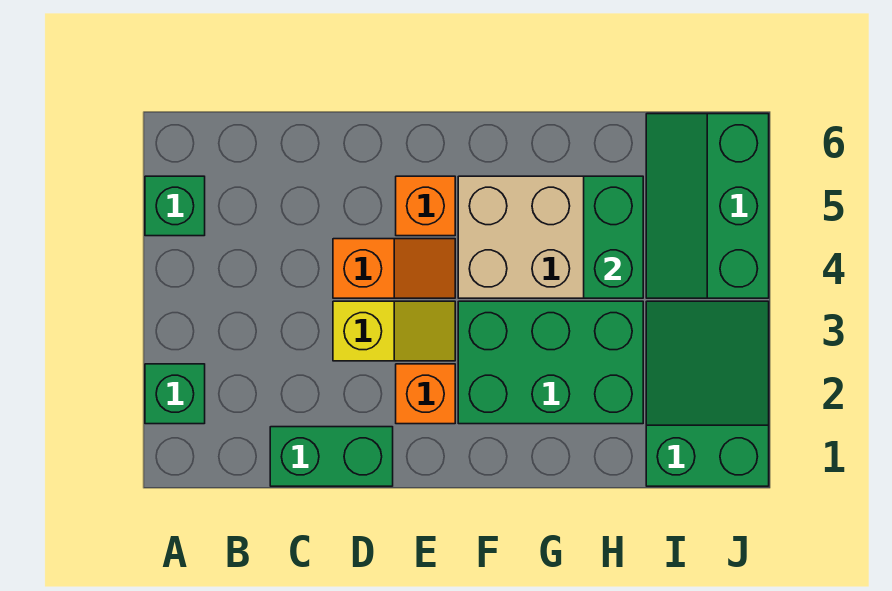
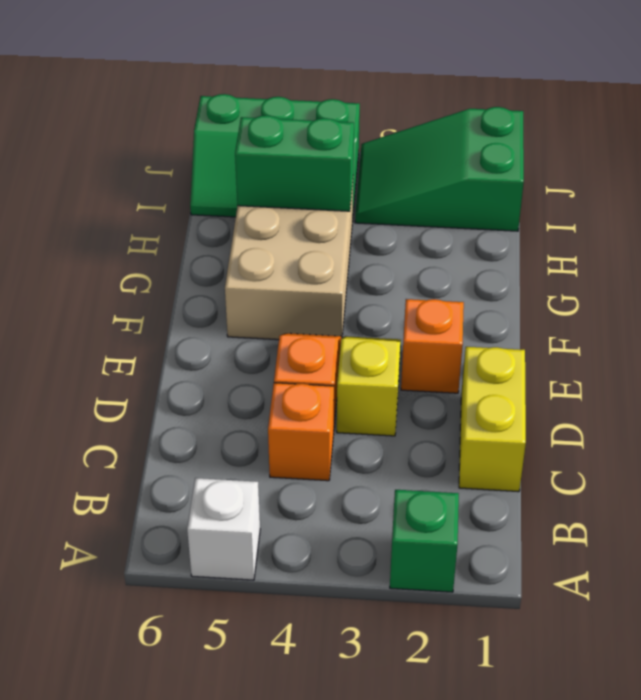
green 1x1 brick [145,176,205,236] -> white 1x1 brick [187,478,260,580]
green 1x2 brick [270,427,393,486] -> yellow 1x2 brick [459,347,526,492]
orange 1x1 brick [396,176,455,236] -> orange 1x1 brick moved to [268,383,334,481]
green 2x3 brick [458,301,643,424] -> none

